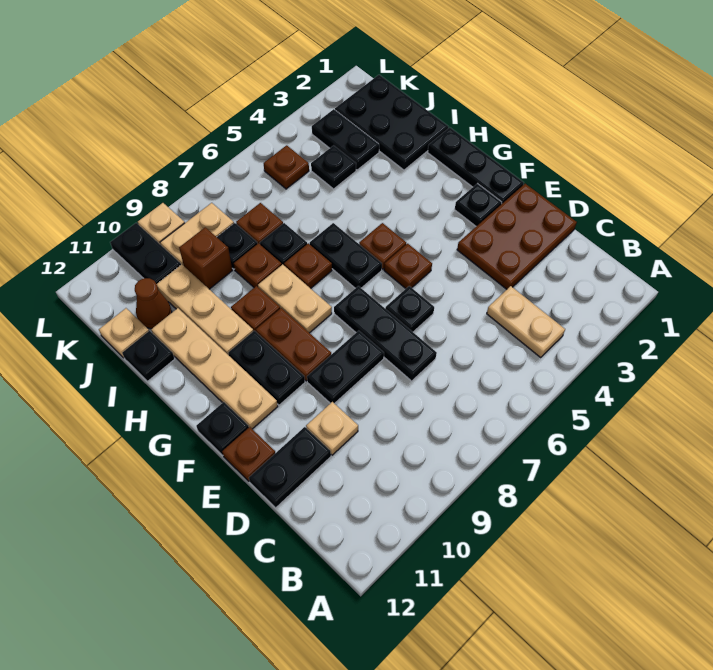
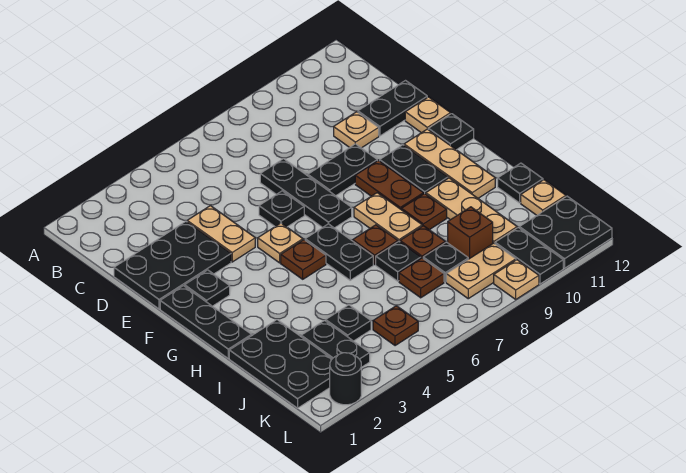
tan 1x2 plate [487,286,565,358] -> tan 1x2 plate moved to [187,206,255,262]
brown 2x3 plate [457,184,577,289] -> black 2x3 plate [114,221,231,309]
brown 1x1 plate [222,427,275,481] -> tan 1x1 plate [405,97,451,133]
brown 1x1 plate [384,244,432,289] -> tan 1x1 plate [258,223,303,263]
tan 1x4 plate [151,308,278,429] -> tan 1x3 plate [404,129,495,198]
brown 1x1 cone [135,278,172,329] -> none
none -> black 2x2 plate [519,196,612,268]
none -> black 1x1 round brick [330,353,361,405]

